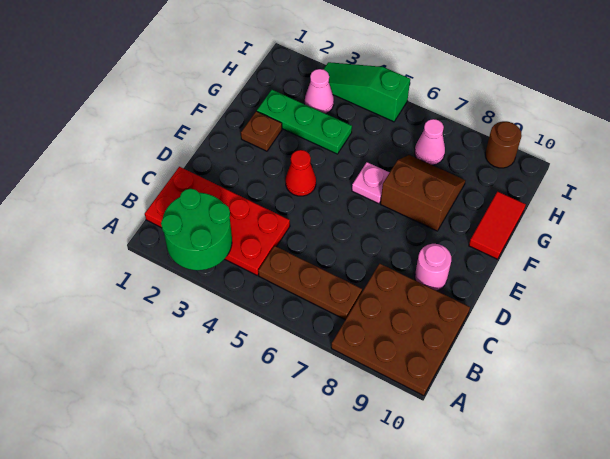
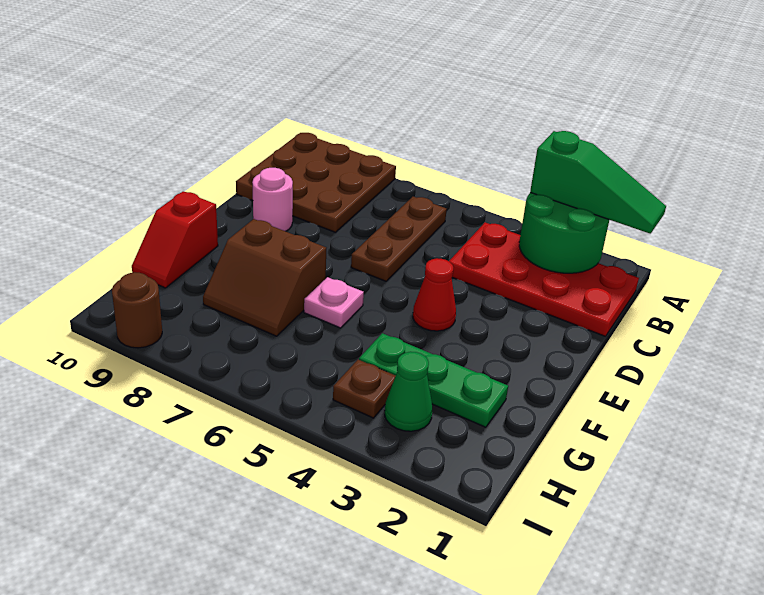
brown 1x3 plate [258,246,362,320] -> brown 1x3 plate turned to [351,197,447,281]
brown 1x1 plate [241,111,282,151] -> brown 1x1 plate moved to [333,360,395,418]
red 1x2 tile [469,192,526,259] -> red 1x2 slope [132,191,218,288]
pink 1x1 cone [305,69,334,114] -> green 1x1 cone [385,352,432,431]
pink 1x1 cone [415,119,445,165] -> none
green 1x3 slope [323,62,410,122] -> green 1x3 slope moved to [530,131,666,234]

